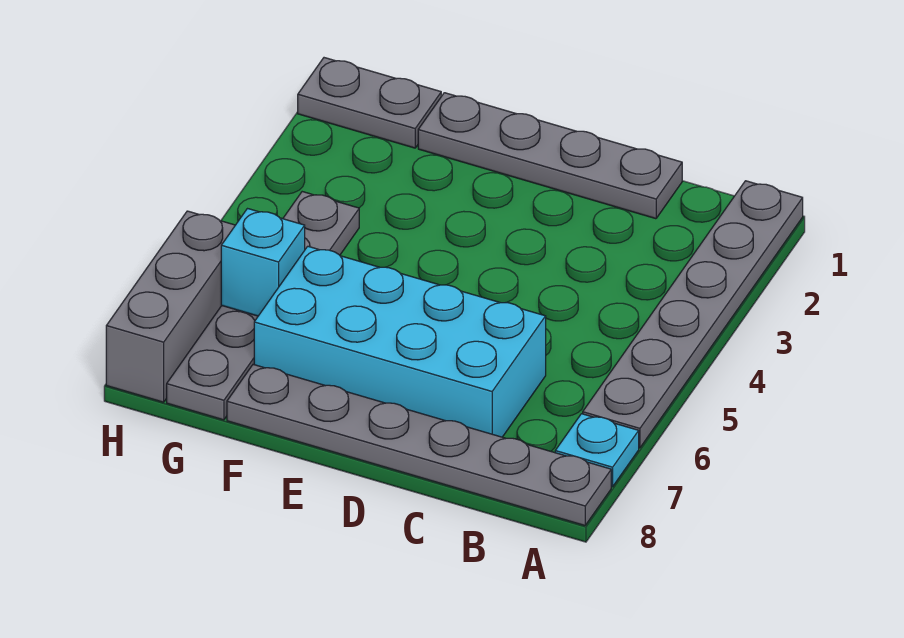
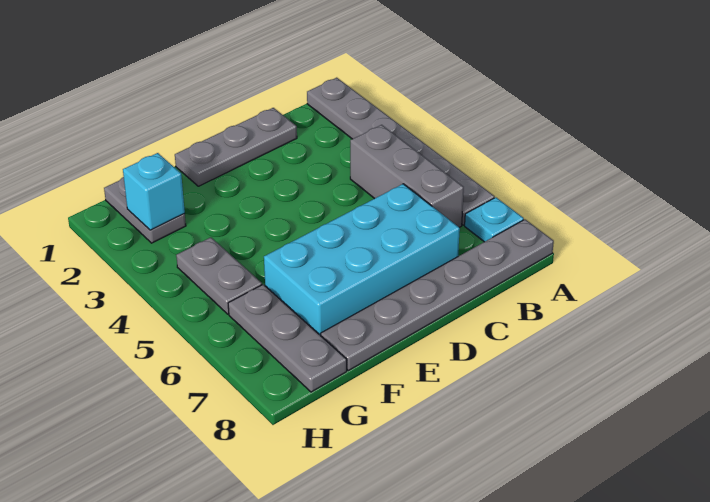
grey 1x4 plate [418,93,682,219] -> grey 1x3 plate [175,108,297,186]
grey 1x2 plate [298,58,441,148] -> grey 1x2 plate turned to [104,177,186,243]
cyan 1x1 brick [221,209,305,316] -> cyan 1x1 brick moved to [123,153,185,230]
grey 1x3 brick [106,211,235,402] -> grey 1x3 brick moved to [350,125,464,227]

